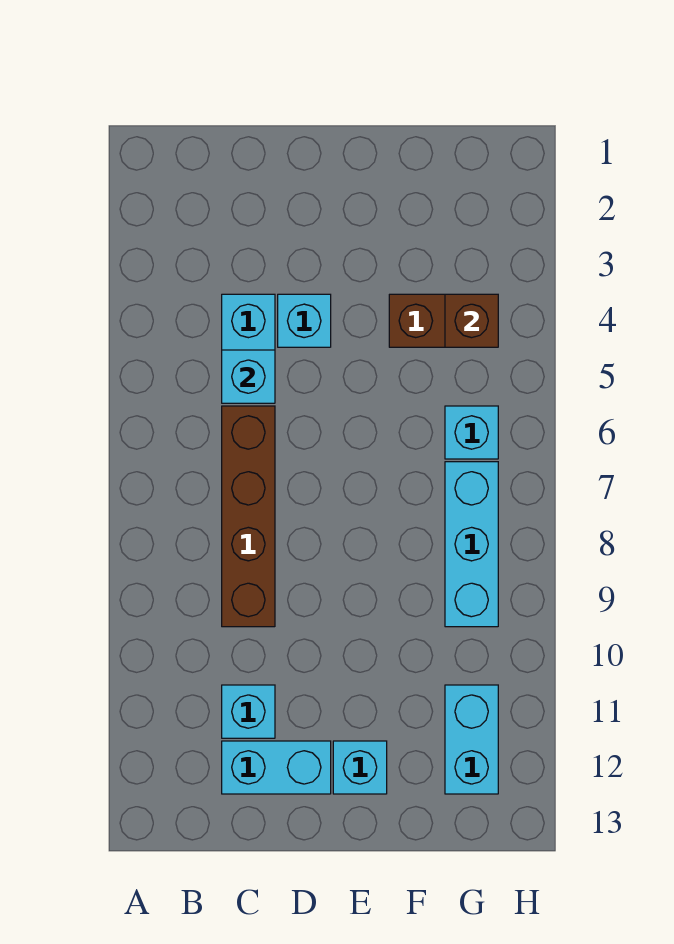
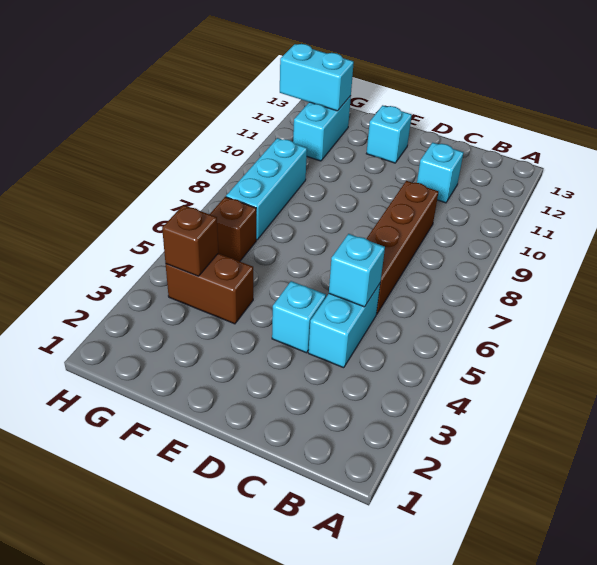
cyan 1x2 brick [222,741,331,794] -> cyan 1x2 brick moved to [280,44,354,111]
cyan 1x1 brick [445,406,498,459] -> brown 1x1 brick [210,197,256,261]

